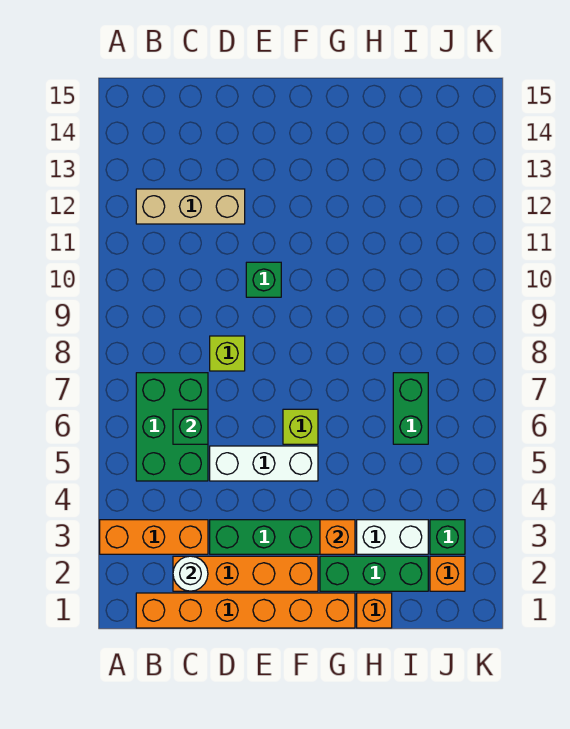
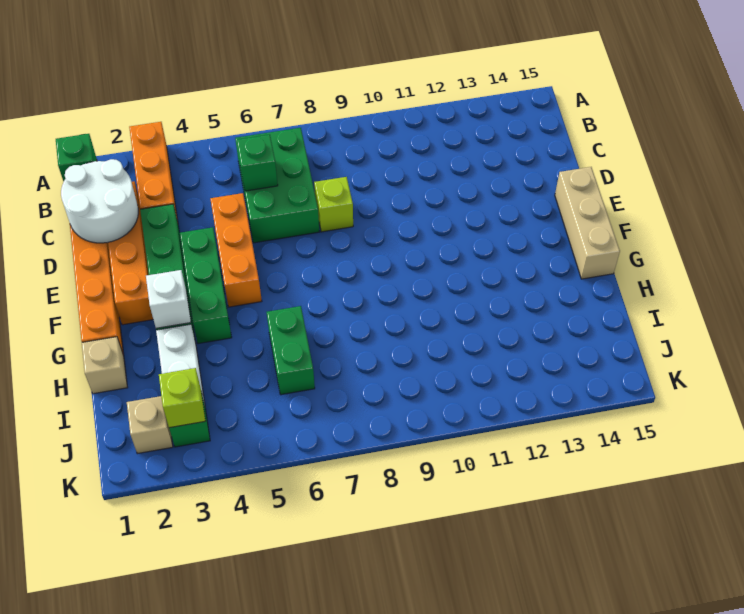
green 2x3 brick [136,373,208,481] -> green 2x3 brick turned to [235,128,319,243]
tan 1x3 brick [136,189,245,224] -> tan 1x3 brick moved to [555,167,620,279]
white 1x1 round brick [173,556,208,591] -> white 2x2 round brick [61,159,138,243]
white 1x3 brick [210,446,318,481] -> orange 1x3 brick [210,193,262,307]
green 1x1 brick [246,262,281,297] -> green 1x1 brick moved to [56,134,97,181]
lime 1x1 brick [283,409,318,444] -> lime 1x1 brick moved to [159,368,205,428]
green 1x3 brick [320,556,428,591] -> green 1x3 brick moved to [180,227,232,344]
orange 1x1 brick [320,520,355,554] -> white 1x1 brick [146,270,191,328]
orange 1x1 brick [357,593,392,628] -> tan 1x1 brick [82,337,128,394]
green 1x2 brick [393,373,428,444] -> green 1x2 brick turned to [267,306,315,395]
orange 1x1 brick [430,556,465,591] -> tan 1x1 brick [127,396,173,454]

